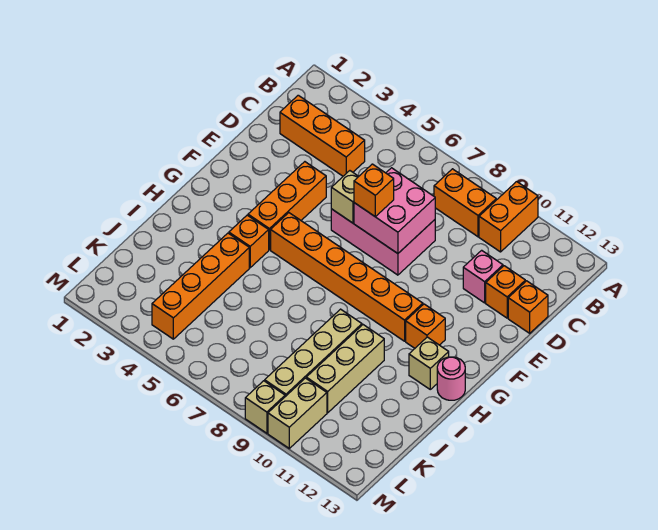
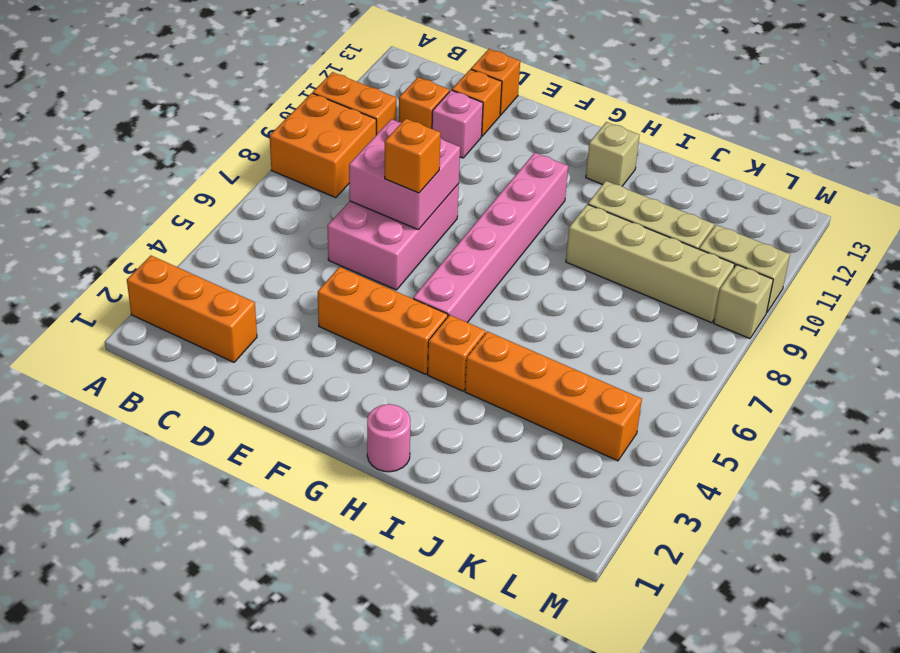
orange 1x2 brick [434,169,496,237] -> orange 2x2 brick [270,93,376,198]
orange 1x3 brick [280,95,365,176] -> orange 1x3 brick turned to [127,256,257,362]
tan 1x1 brick [331,171,359,223] -> none
orange 1x6 brick [271,213,423,341] -> pink 1x6 brick [413,153,568,322]
orange 1x1 brick [406,304,445,348] -> orange 1x1 brick moved to [399,77,449,129]
pink 1x1 round brick [437,357,465,400] -> pink 1x1 round brick moved to [367,404,410,472]

